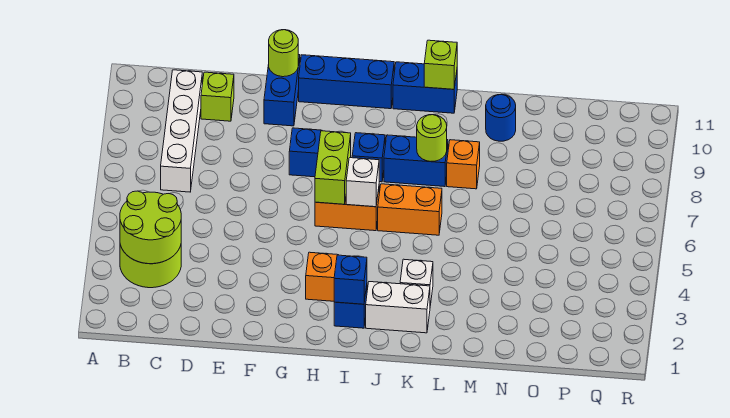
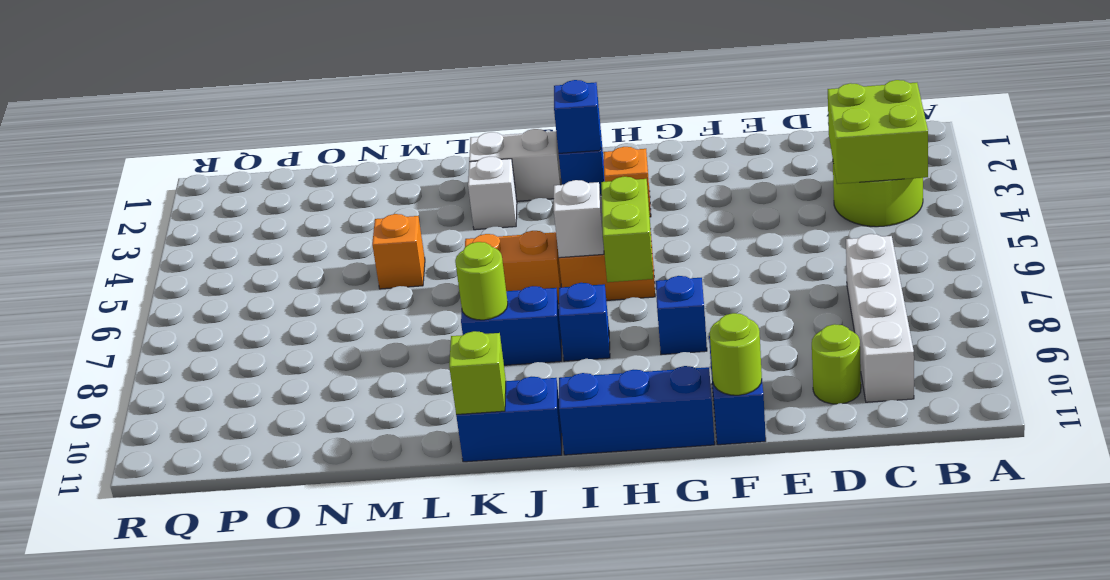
lime 2x2 round brick [120,191,181,264] -> lime 2x2 brick [828,80,928,184]
lime 1x1 brick [201,72,234,121] -> lime 1x1 round brick [812,324,861,404]
orange 1x1 brick [447,140,480,189] -> orange 1x1 brick moved to [372,214,425,289]
blue 1x1 round brick [486,94,516,141] -> none

